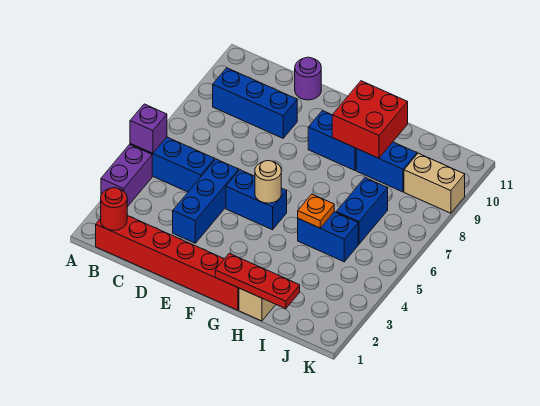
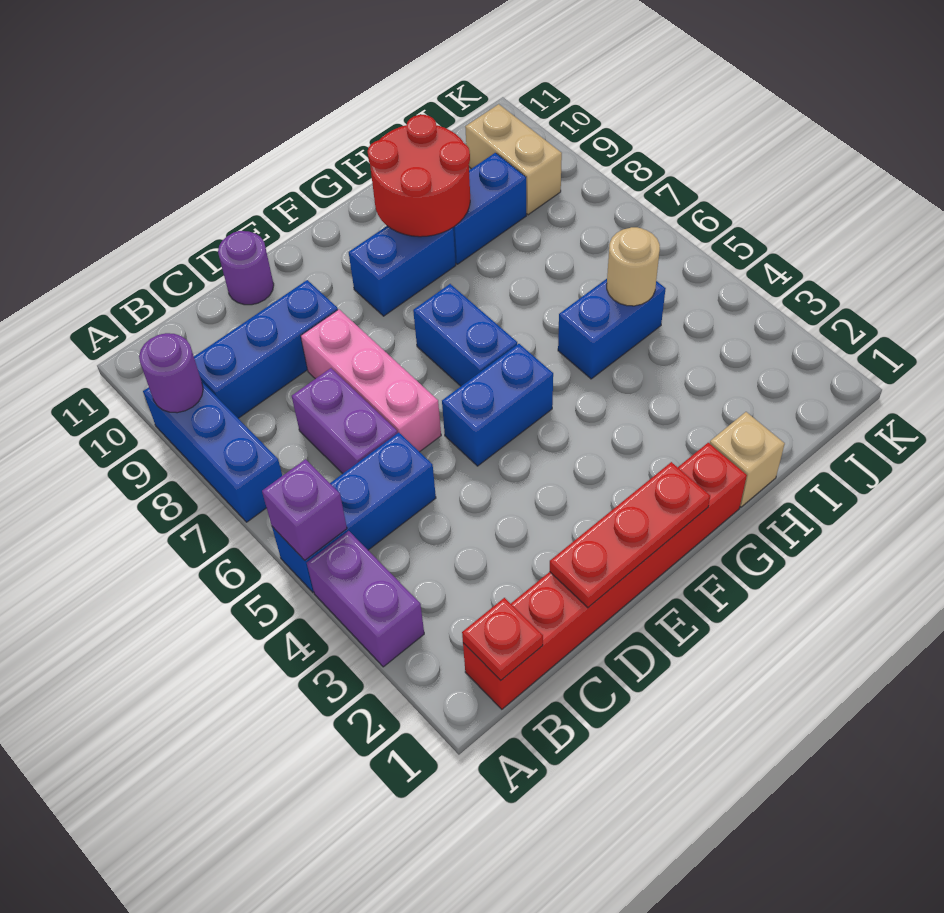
none -> purple 1x1 round brick [139,333,203,413]
red 1x1 round brick [101,188,127,230] -> red 1x1 plate [462,598,543,680]
none -> purple 1x2 brick [292,368,397,474]
blue 1x3 brick [173,159,239,243] -> blue 1x3 brick moved to [143,382,282,522]
none -> pink 1x3 brick [301,309,441,452]
tan 1x1 round brick [255,161,281,203] -> tan 1x1 round brick moved to [607,227,660,306]
red 1x3 plate [215,253,300,309] -> red 1x3 plate moved to [550,462,710,608]
red 2x2 brick [332,81,408,158] -> red 2x2 round brick [368,115,470,237]
orange 1x1 plate [298,194,334,228] -> none
blue 1x2 brick [336,178,388,244] -> blue 1x2 brick moved to [413,284,517,386]
tan 1x2 brick [404,153,465,213] -> tan 1x2 brick turned to [465,104,562,215]

